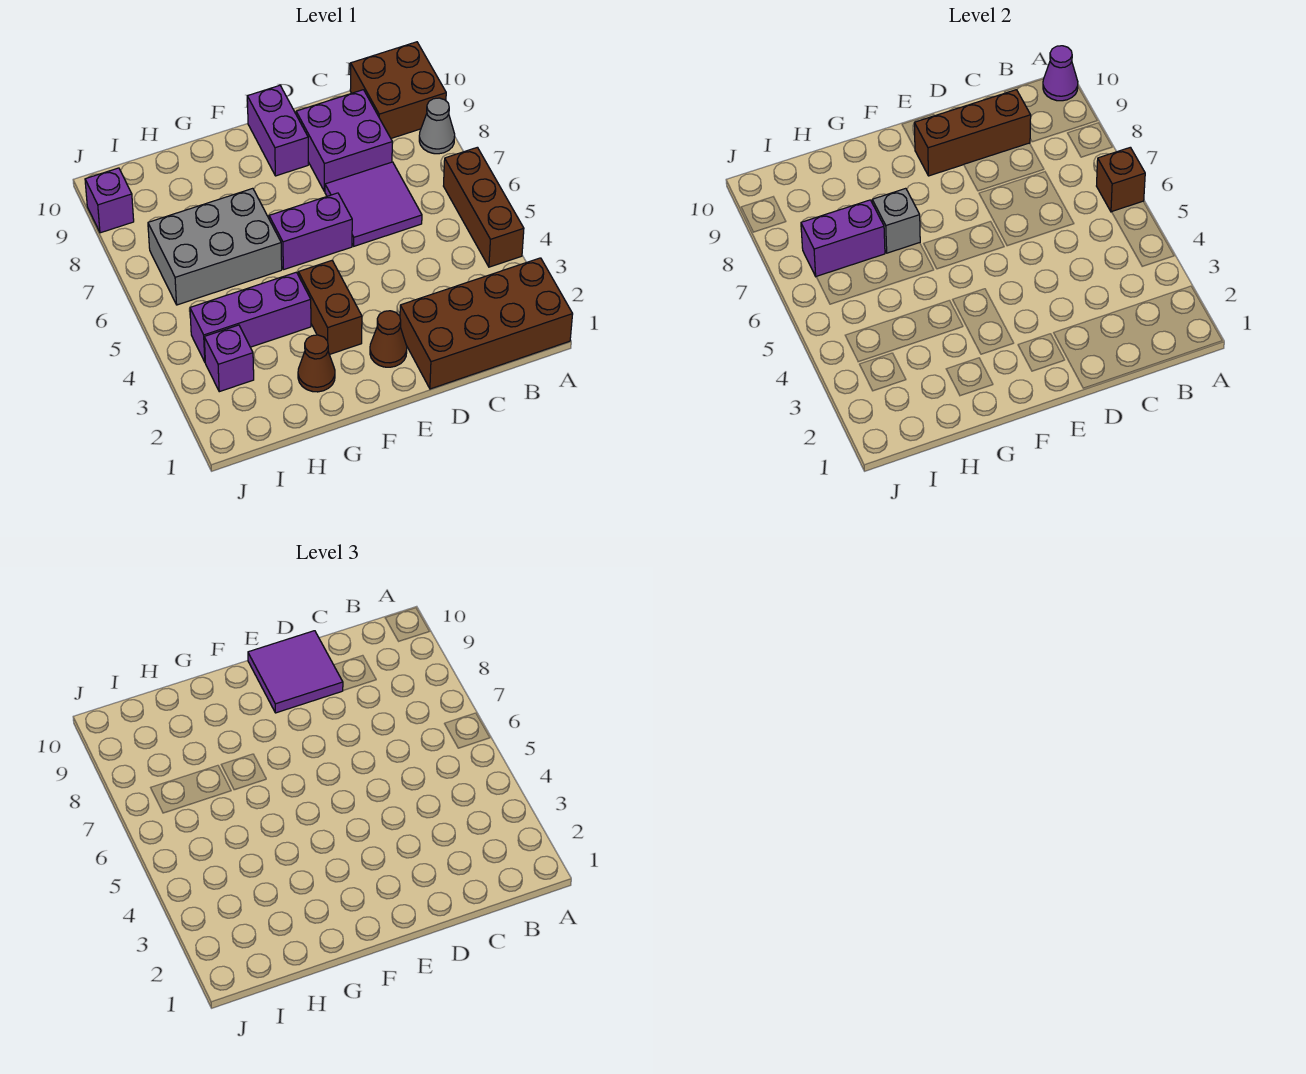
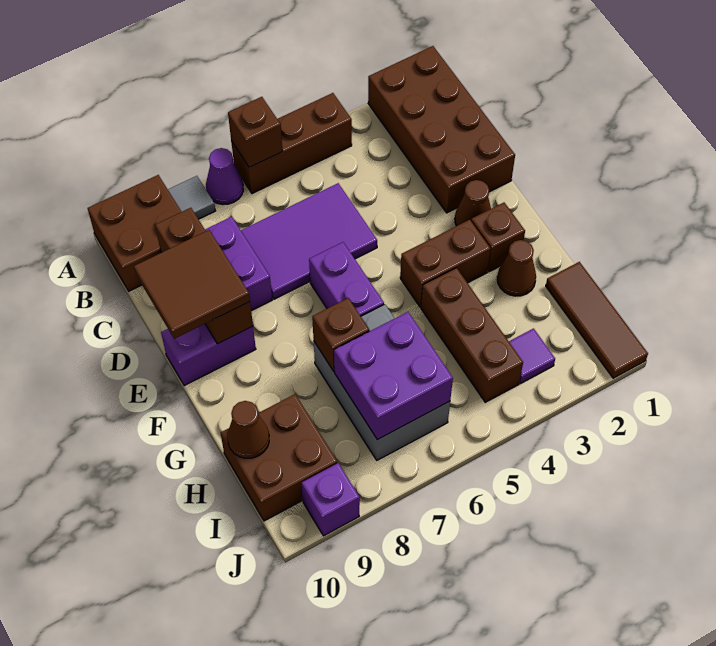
grey 1x1 cone [419,98,455,154] -> grey 1x1 tile [168,176,215,219]
purple 1x1 cone [1043,46,1078,101] -> purple 1x1 cone moved to [206,148,243,205]
purple 2x2 tile [325,162,422,246] -> purple 2x3 tile [241,183,377,299]
purple 2x2 tile [248,631,343,713] -> brown 2x2 tile [134,230,250,339]
none -> brown 1x1 brick [471,203,525,272]
purple 1x3 brick [190,272,311,362] -> brown 1x3 brick [421,268,523,402]
grey 1x1 brick [872,188,920,253] -> brown 1x1 brick [312,298,369,371]
none -> brown 1x3 tile [546,262,648,378]
purple 1x2 brick [801,200,885,276] -> purple 2x2 brick [334,312,453,440]
none -> brown 2x2 brick [221,394,337,521]
none -> brown 1x1 cone [227,401,269,458]
purple 1x1 brick [204,325,254,392] -> purple 1x1 tile [509,329,555,383]

